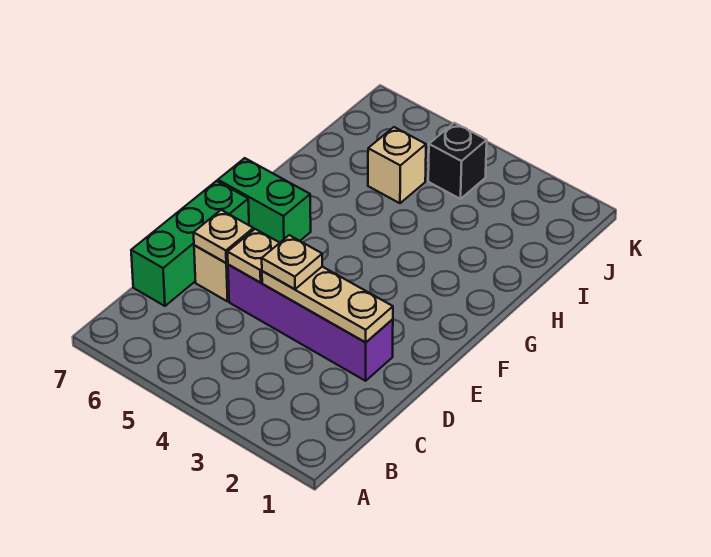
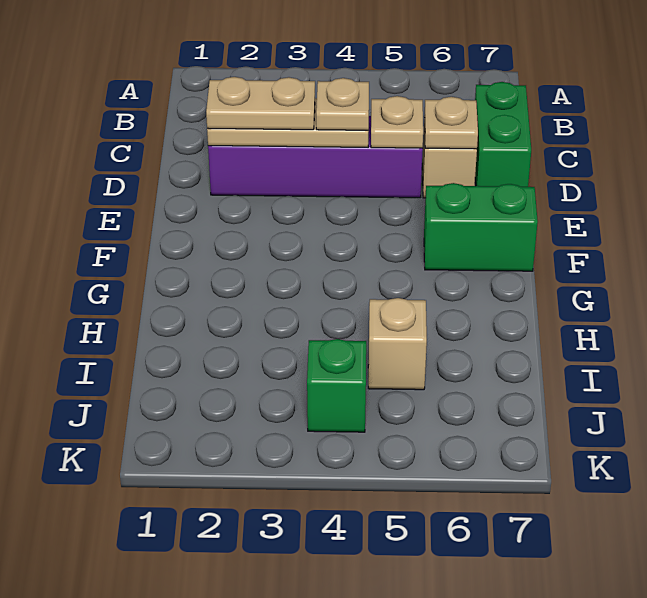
green 1x3 brick [131,181,249,306] -> green 1x2 brick [475,82,531,187]
none -> tan 1x2 plate [206,77,315,130]
black 1x1 brick [428,123,487,199] -> green 1x1 brick [307,339,366,432]

